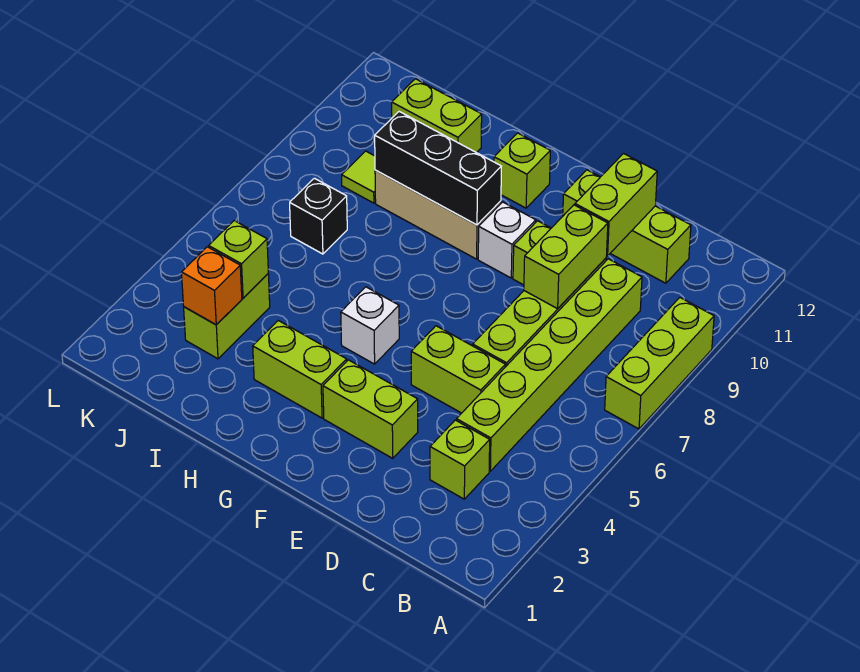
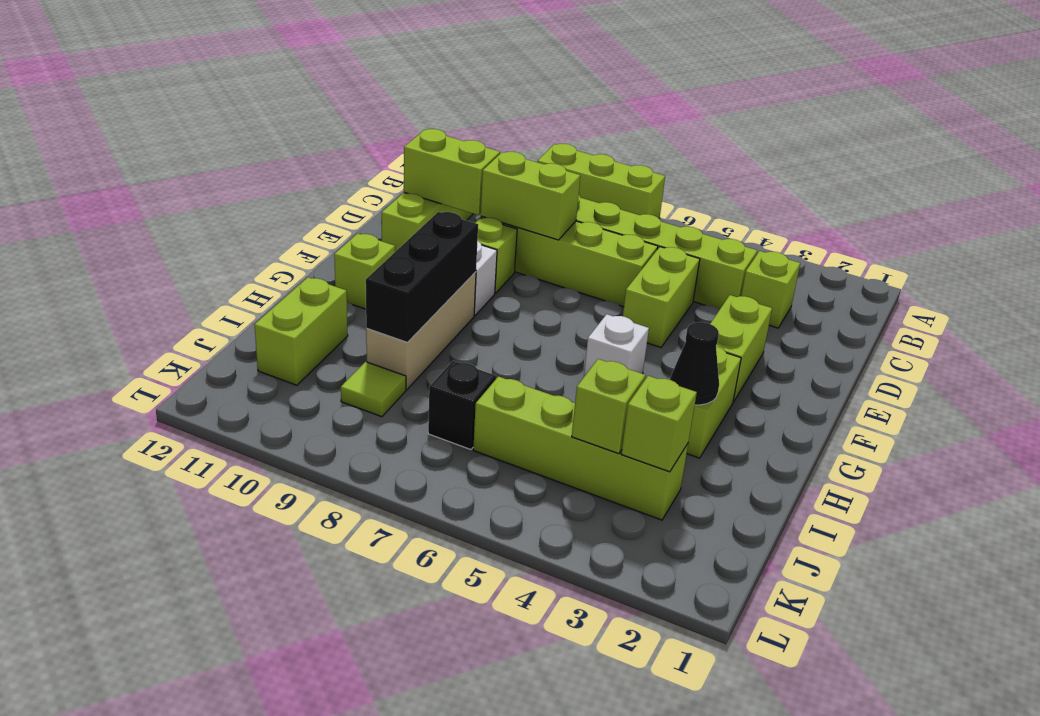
none -> black 1x1 cone [670,322,719,405]
lime 1x2 brick [184,274,270,359] -> lime 1x4 brick [473,376,688,520]
orange 1x1 brick [181,247,242,325] -> lime 1x1 brick [621,376,697,472]

